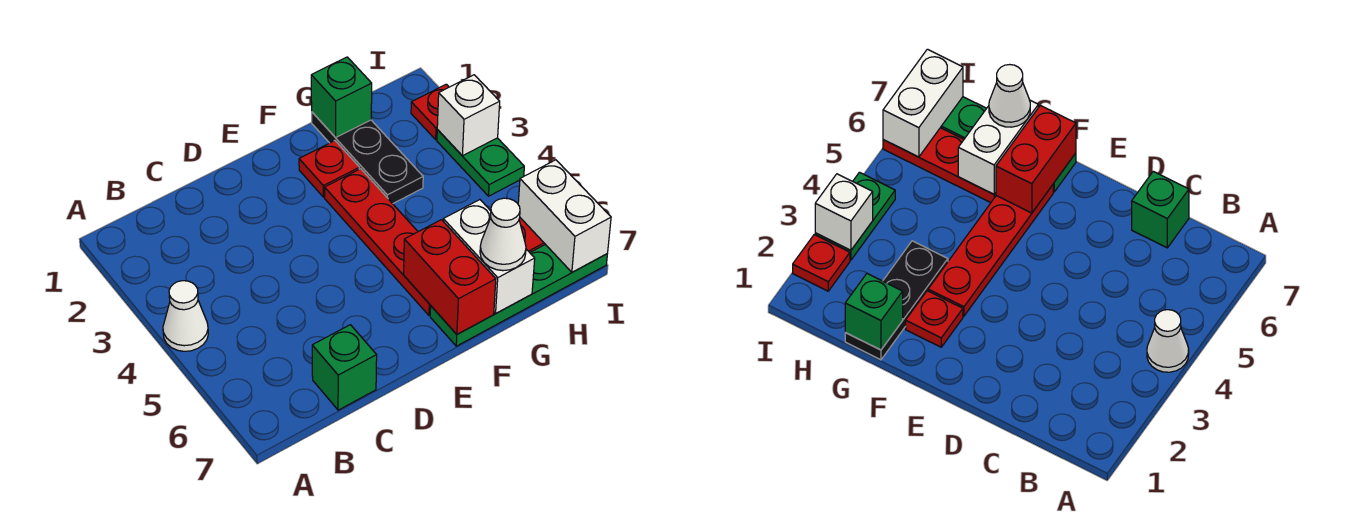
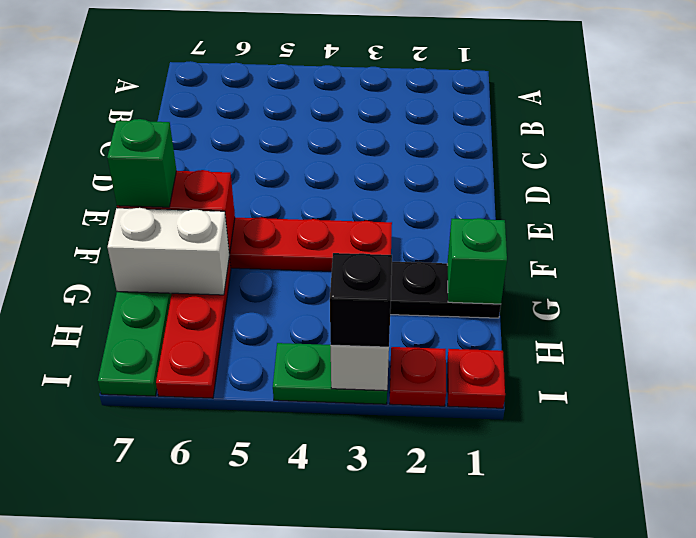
white 1x1 cone [163,281,208,351] -> none
green 1x1 brick [312,325,377,410] -> green 1x1 brick moved to [107,119,176,207]
red 1x1 plate [299,141,359,197] -> red 1x1 plate moved to [447,349,505,408]
white 1x1 cone [480,198,526,271] -> none
none -> black 1x1 brick [330,253,392,347]
white 1x2 brick [518,160,611,272] -> none

